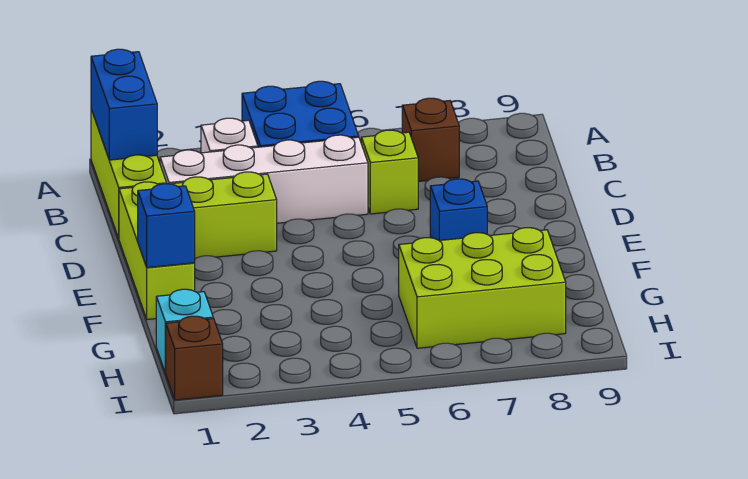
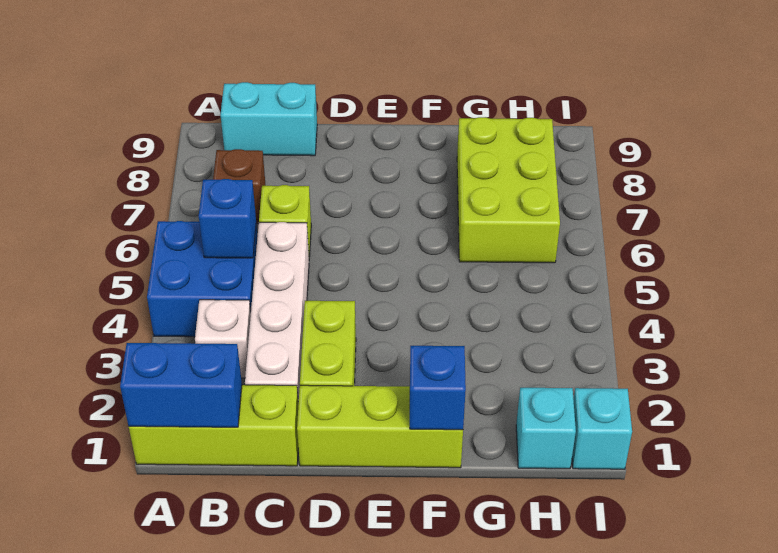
none -> cyan 1x2 brick [221,82,317,156]
blue 1x1 brick [430,179,487,240] -> blue 1x1 brick moved to [199,179,256,258]
brown 1x1 brick [166,316,223,400] -> cyan 1x1 brick [572,388,632,469]

